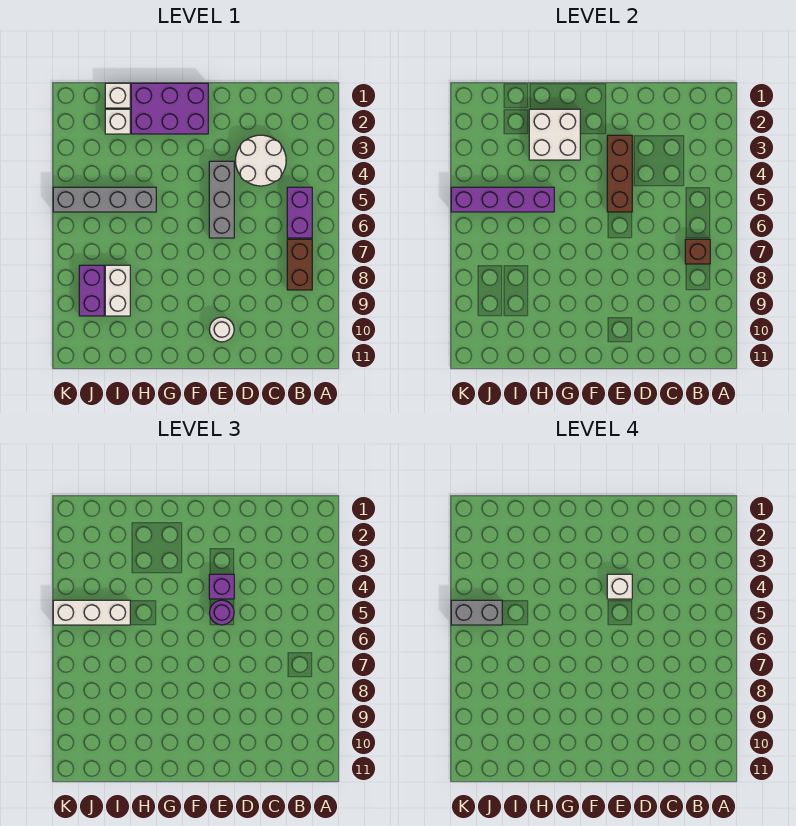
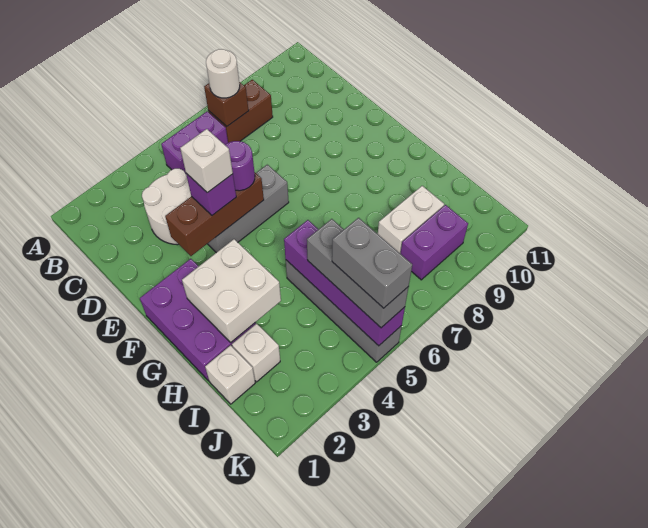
white 1x1 round brick [209,317,234,342] -> white 1x1 round brick moved to [206,49,240,98]
white 1x3 brick [53,600,130,625] -> grey 1x3 brick [307,219,408,328]

